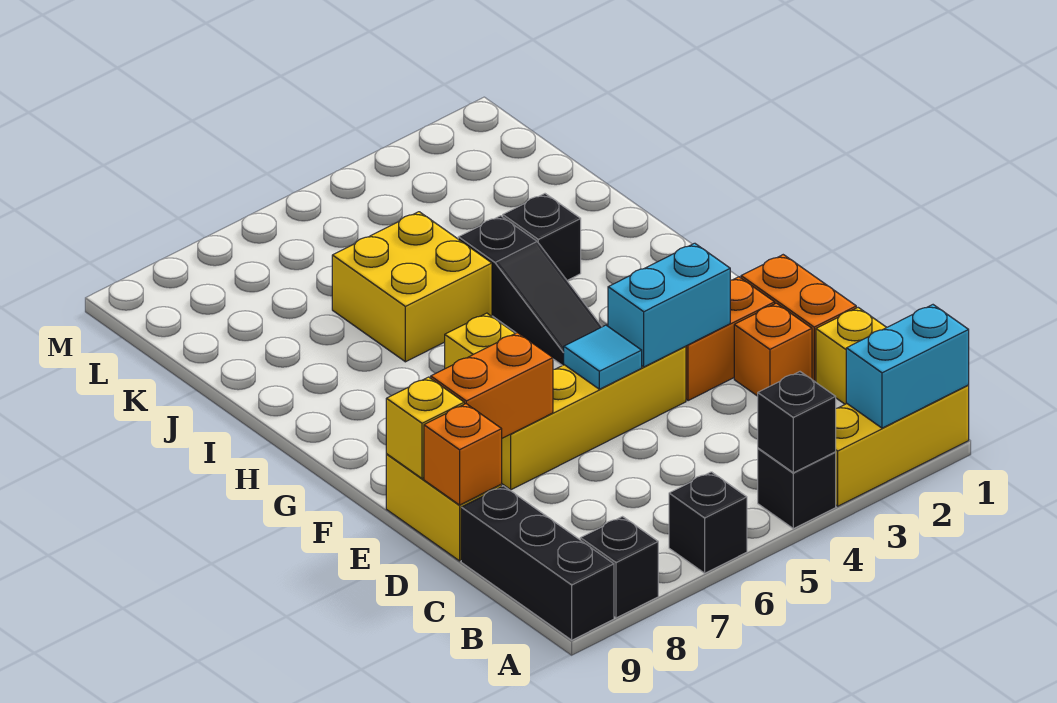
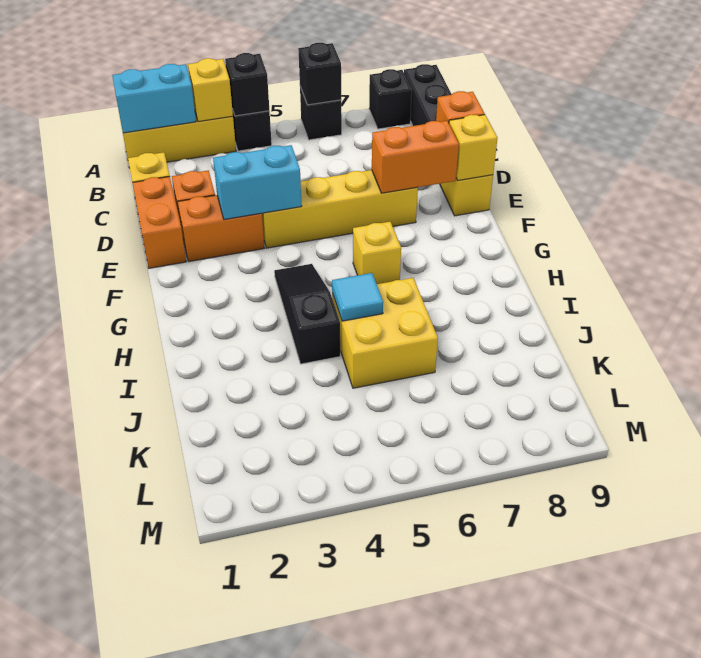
none -> yellow 1x1 brick [188,58,233,122]
cyan 1x1 tile [564,325,642,389] -> cyan 1x1 tile moved to [332,273,383,321]
black 1x1 brick [503,194,581,280] -> black 1x1 brick moved to [298,43,341,105]

